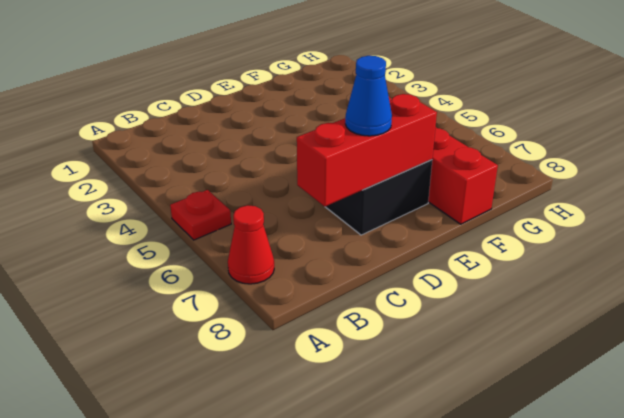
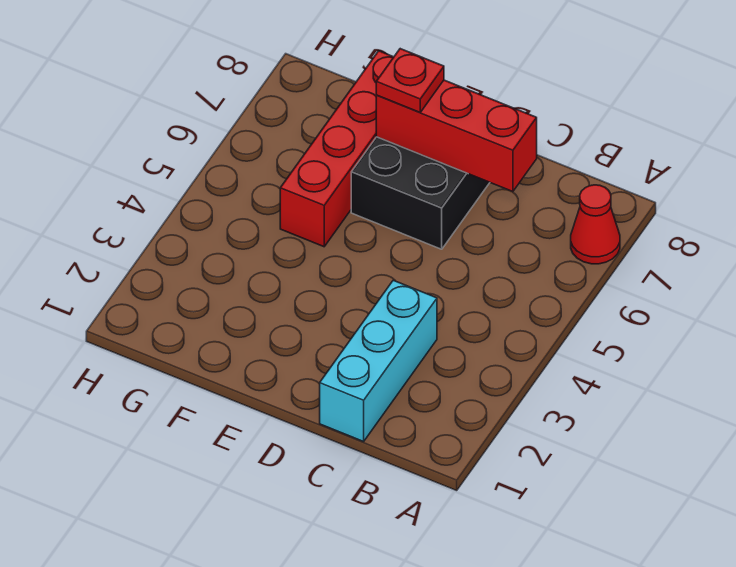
red 1x1 plate [170,190,231,240] -> red 1x1 plate moved to [376,49,444,113]
none -> cyan 1x3 brick [320,280,437,442]
blue 1x1 cone [345,56,392,136] -> none

